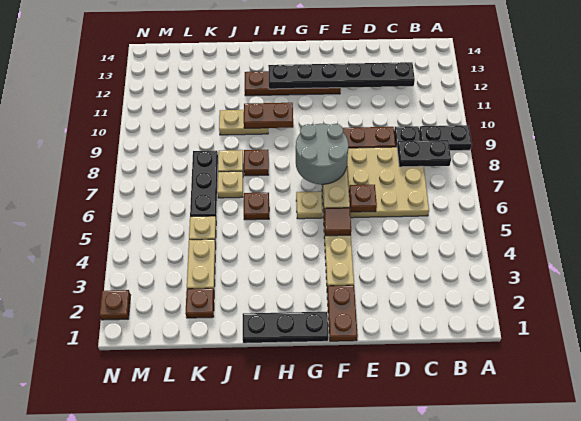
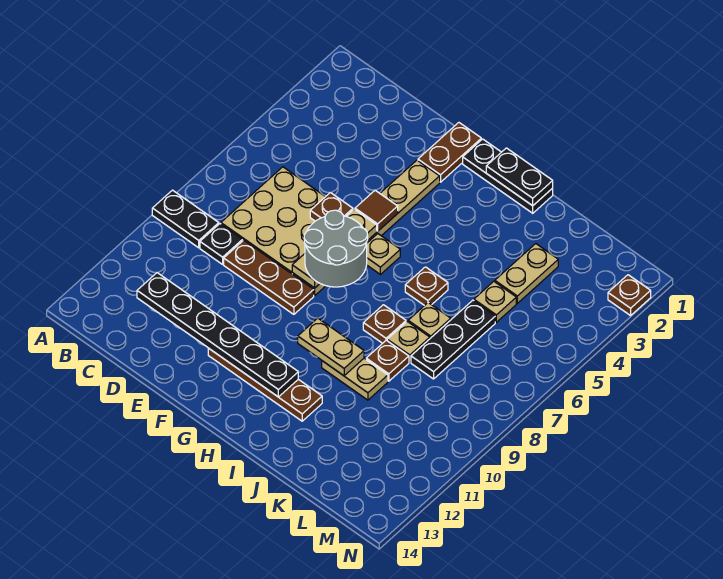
black 1x2 plate [397,140,451,167] -> black 1x2 plate moved to [486,148,553,206]
brown 1x2 plate [244,103,293,128] -> tan 1x2 plate [298,318,364,376]
brown 1x1 plate [186,288,214,318] -> brown 1x1 plate moved to [366,340,409,381]

